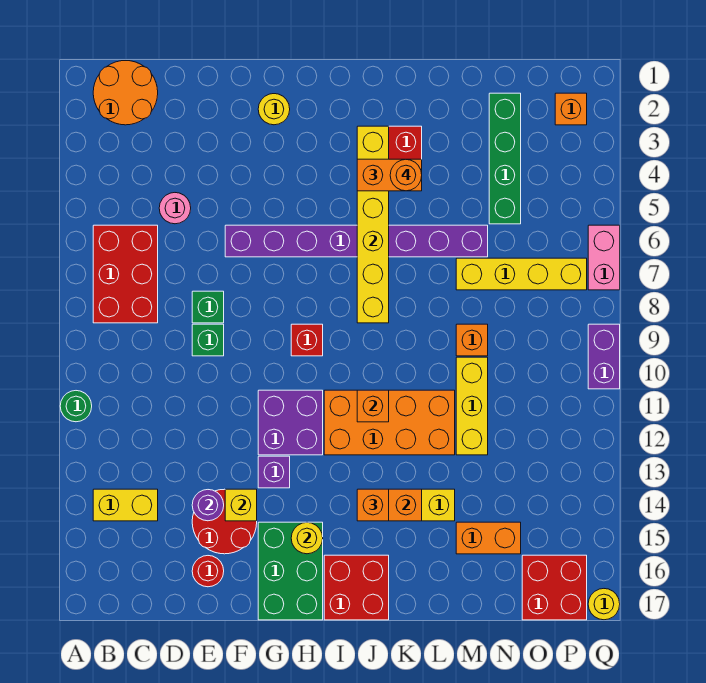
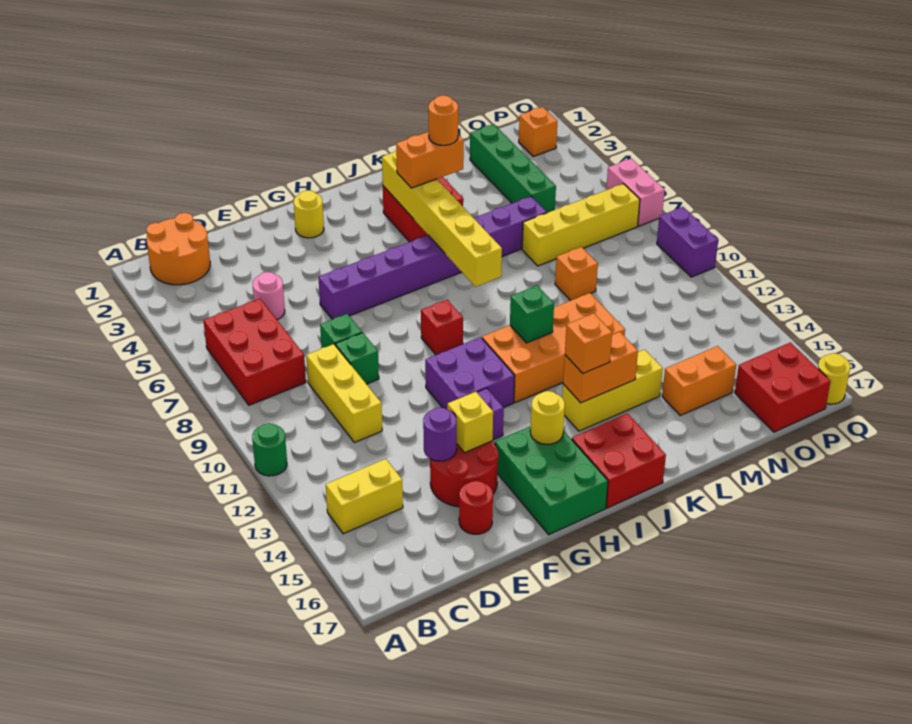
orange 1x1 brick [357,390,389,422] -> green 1x1 brick [510,286,554,343]
yellow 1x3 brick [456,357,488,455] -> yellow 1x3 brick moved to [306,344,382,443]

